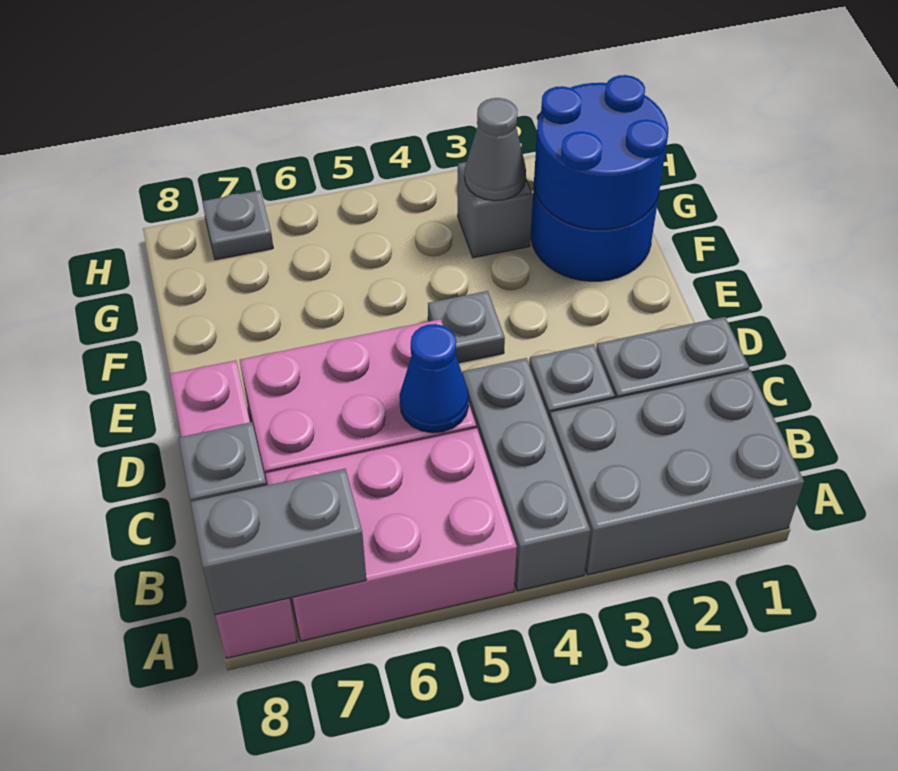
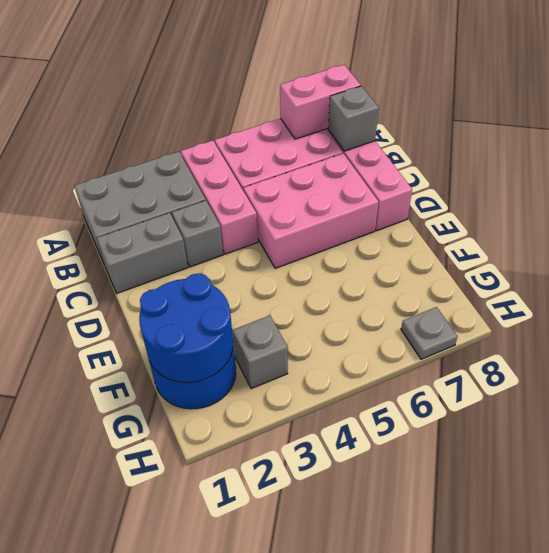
grey 1x3 brick [462,358,590,591] -> pink 1x3 brick [181,141,258,254]
grey 1x2 brick [191,469,366,615] -> pink 1x2 brick [280,65,361,139]
blue 1x1 cone [400,324,469,433] -> none
grey 1x1 plate [428,291,505,363] -> none
grey 1x1 cone [465,98,526,201] -> none

